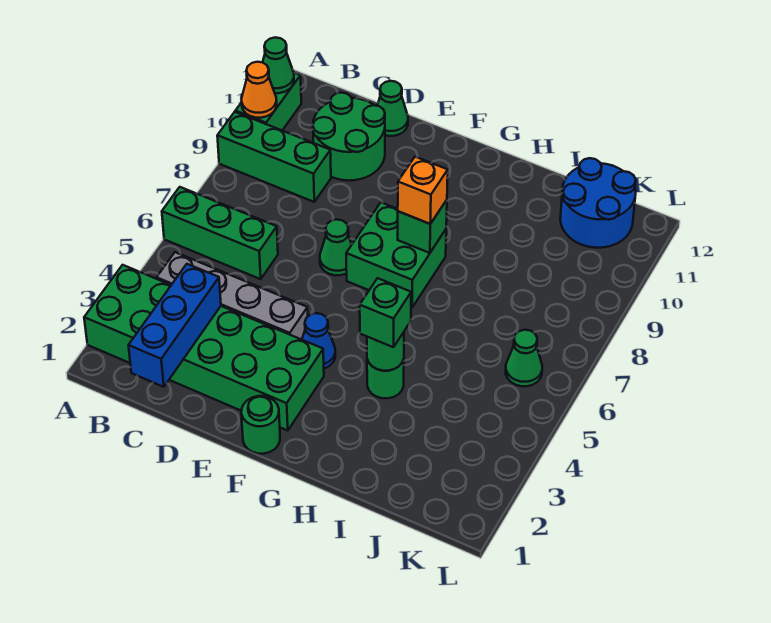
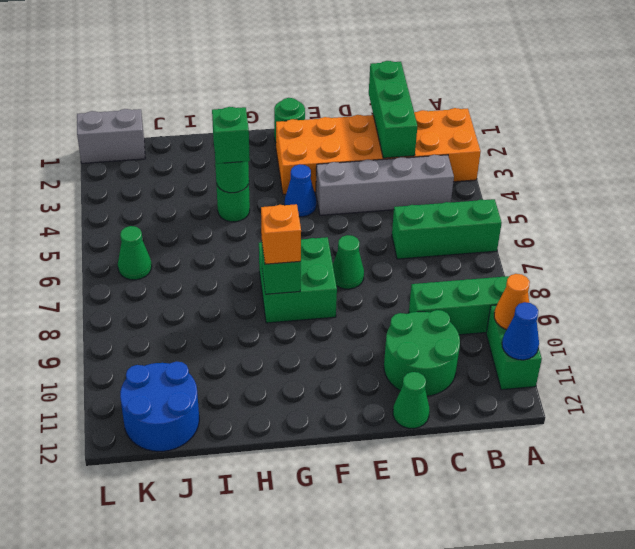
green 2x6 brick [84,265,324,431] -> orange 2x6 brick [276,108,481,194]
green 1x1 cone [263,37,294,93] -> blue 1x1 cone [502,302,539,360]
blue 1x3 brick [129,264,221,387] -> green 1x3 brick [369,61,418,158]
none -> grey 1x2 brick [77,109,145,163]

